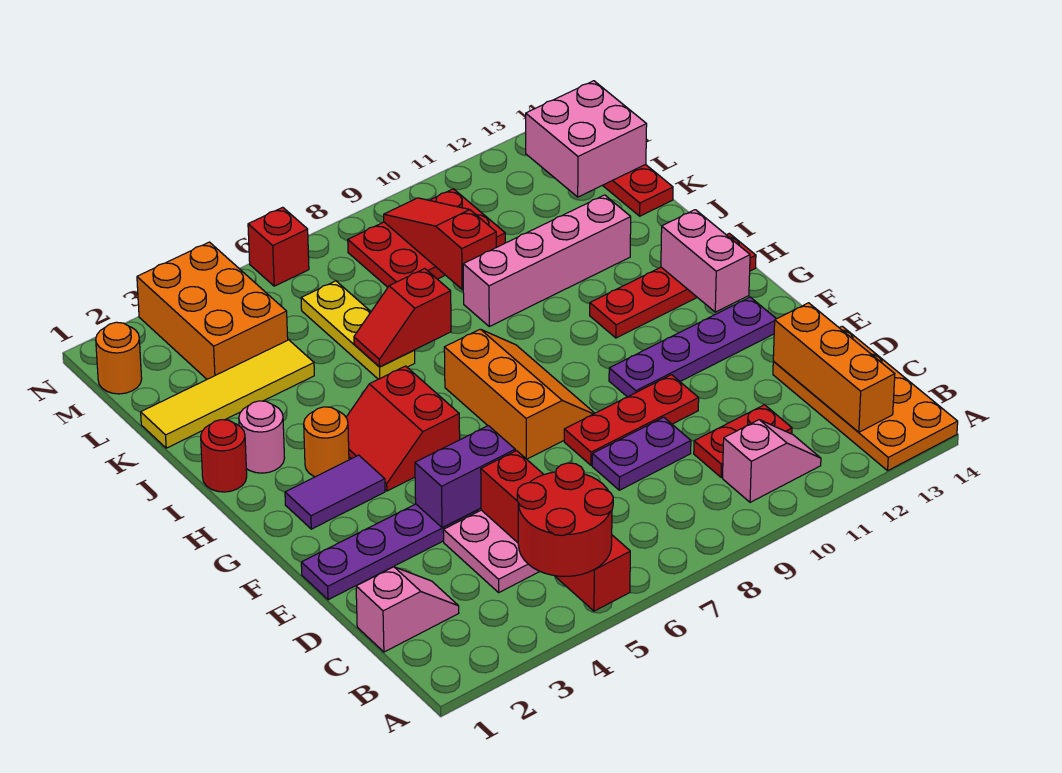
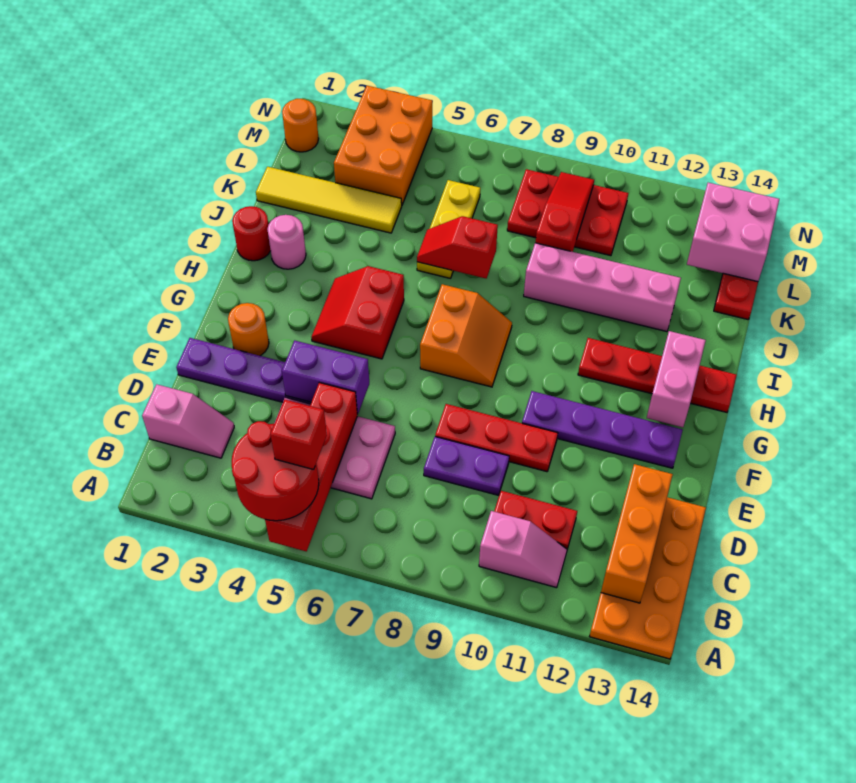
orange 2x3 slope [444,329,595,459] -> orange 2x2 slope [420,284,512,387]
purple 1x2 tile [285,455,385,529] -> none
orange 1x1 round brick [304,407,349,477] -> orange 1x1 round brick moved to [228,303,269,356]
red 1x1 brick [248,207,309,286] -> red 1x1 brick moved to [270,399,327,470]

